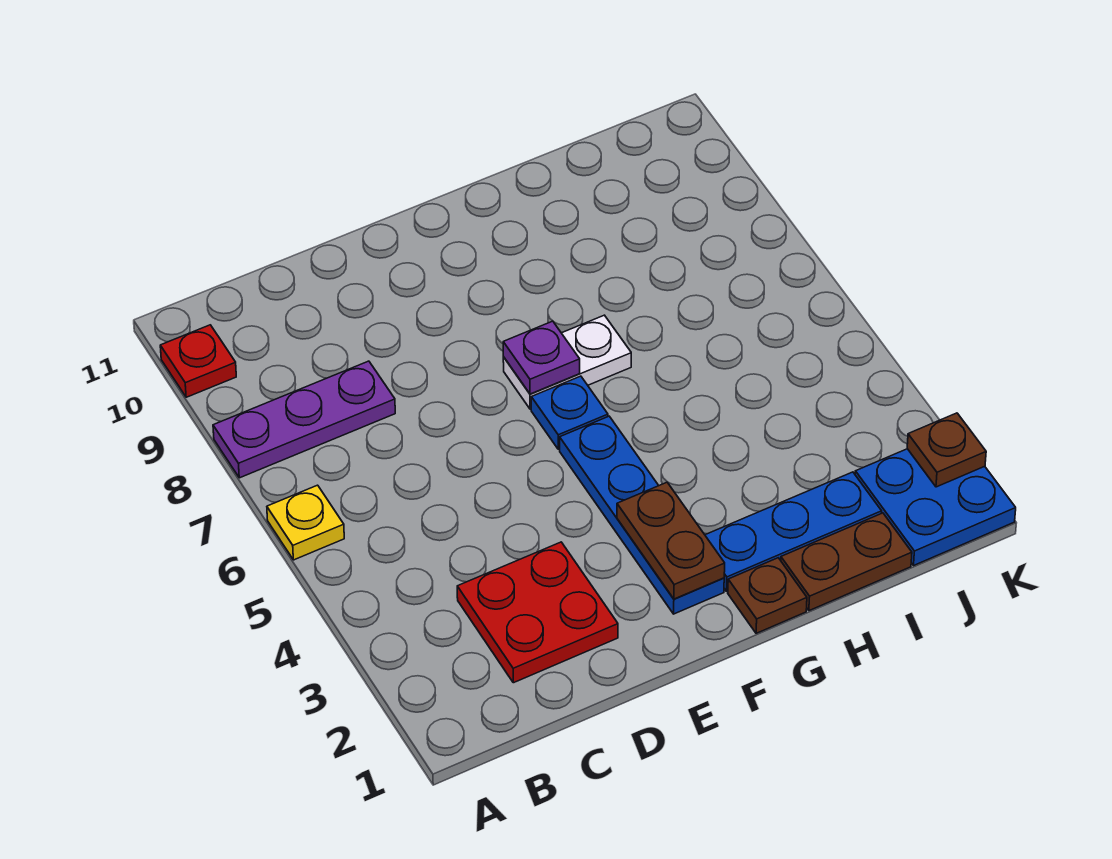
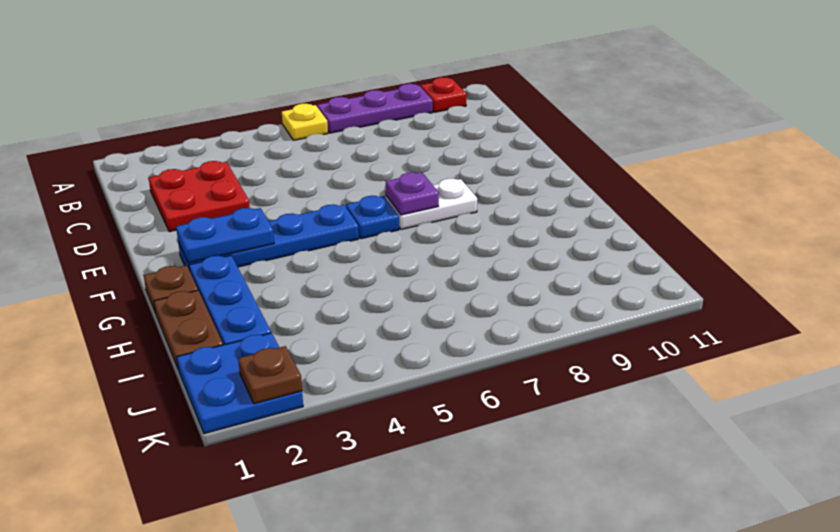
purple 1x3 plate [213,361,395,478] -> purple 1x3 plate turned to [317,84,433,133]
brown 1x2 plate [617,482,725,599] -> blue 1x2 plate [176,208,274,263]
white 1x2 plate [503,315,631,409] -> white 1x2 plate turned to [386,178,477,229]

